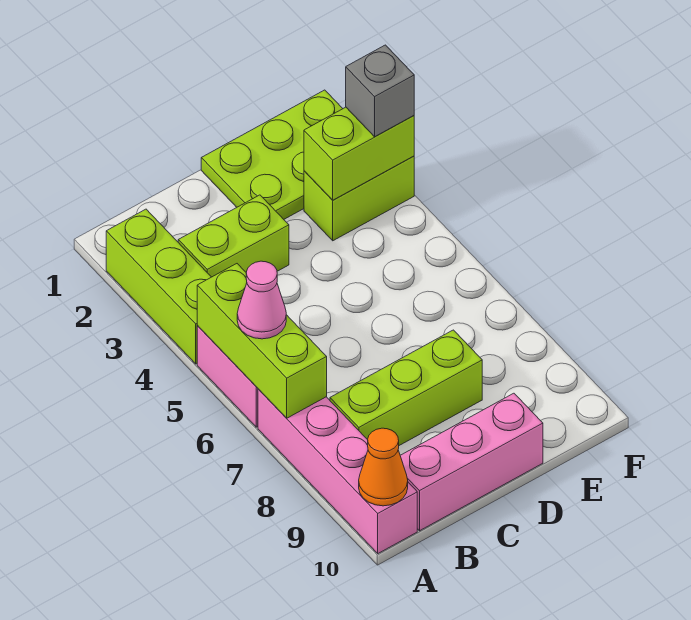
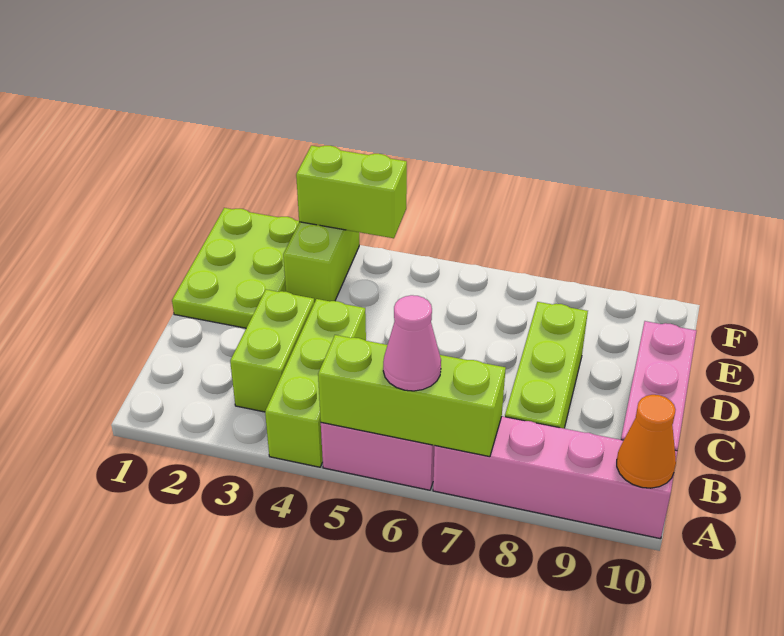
lime 1x3 brick [106,209,211,364] -> lime 1x3 brick turned to [265,299,366,467]
lime 1x2 brick [304,107,414,200] -> lime 1x2 brick turned to [296,146,407,238]
grey 1x1 brick [346,45,414,137] -> none

